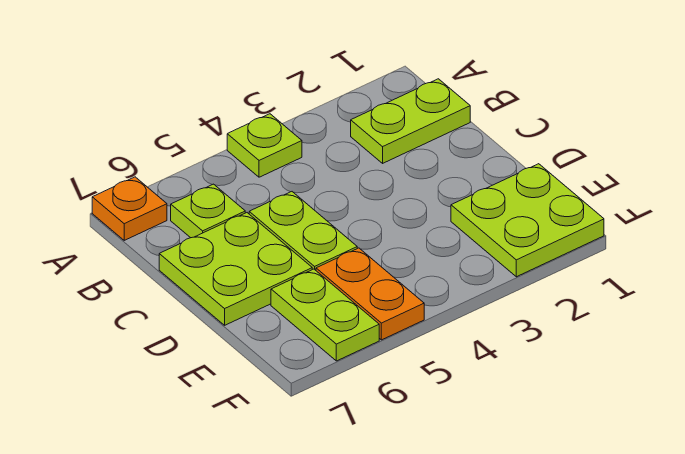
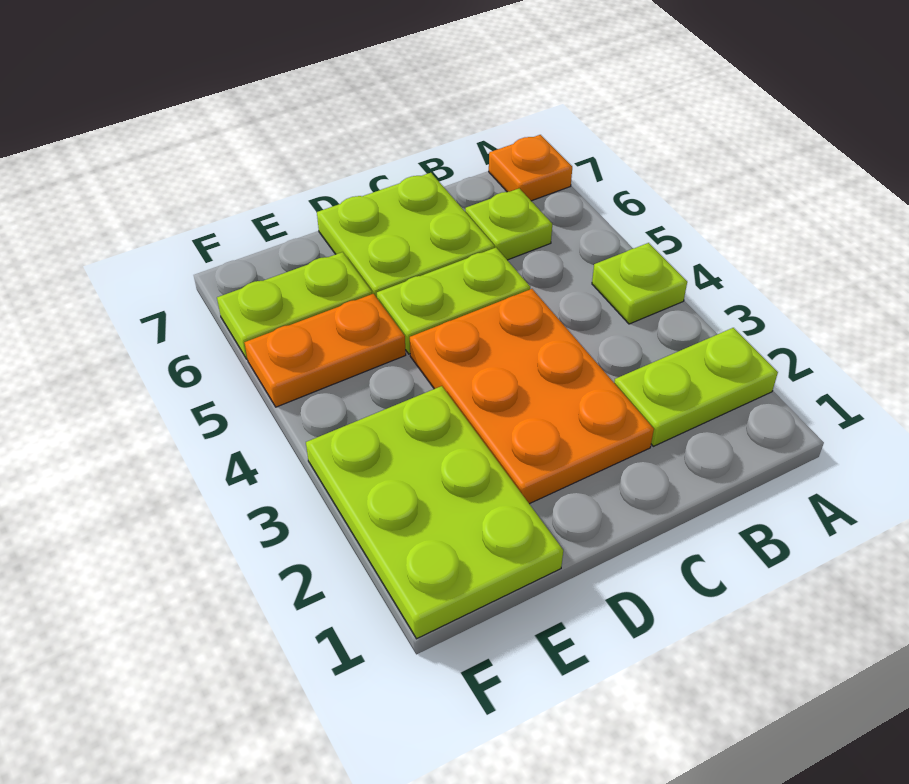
lime 1x2 plate [351,79,470,163] -> lime 1x2 plate turned to [614,328,778,446]
none -> orange 2x3 plate [410,289,654,504]
lime 2x2 plate [451,164,604,277] -> lime 2x3 plate [306,386,563,639]

